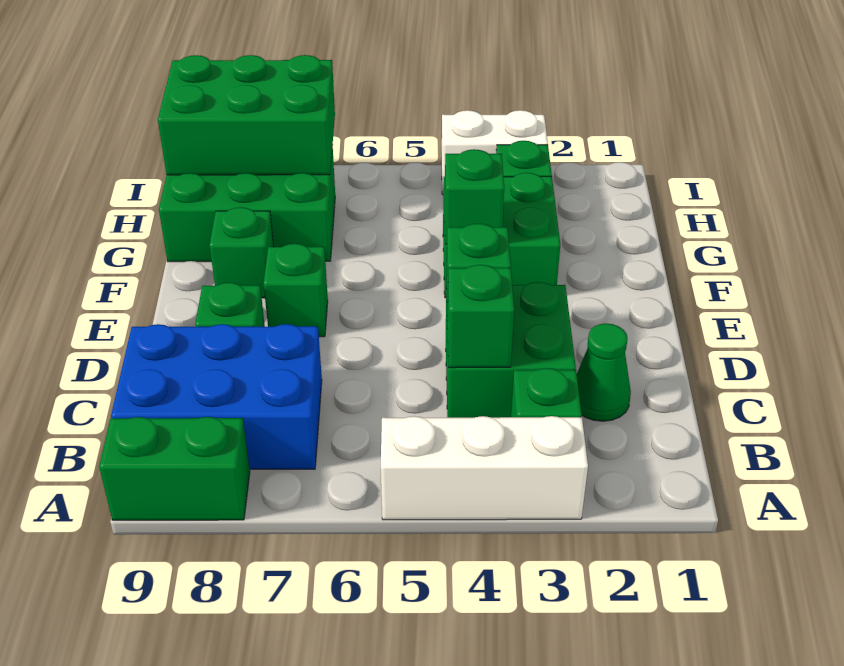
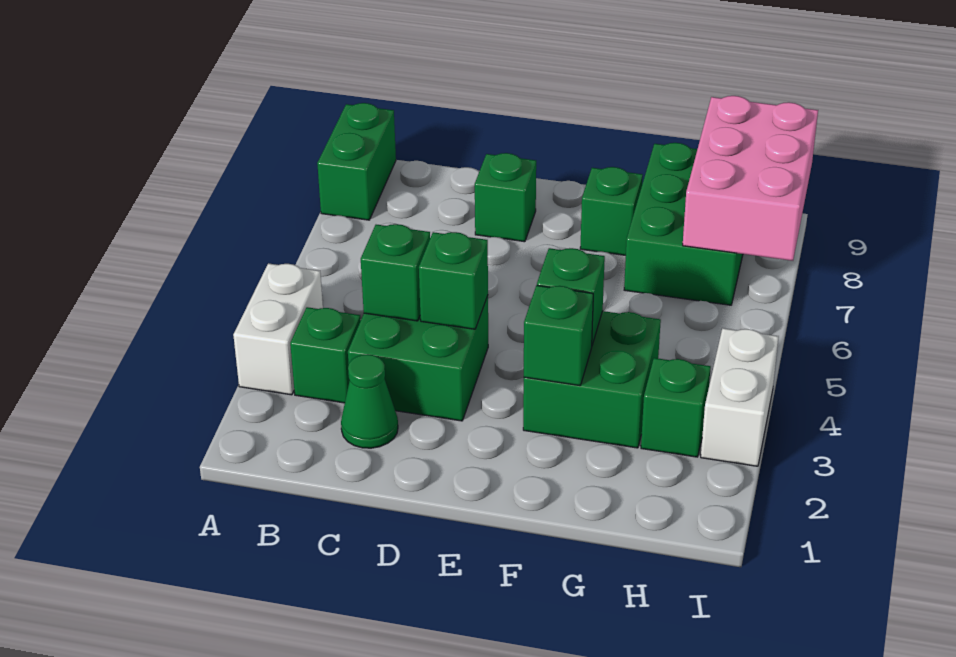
white 1x3 brick [381,416,588,520] -> white 1x2 brick [233,263,323,395]
blue 2x3 brick [111,324,322,469] -> none
green 1x1 brick [264,244,328,337] -> green 1x1 brick moved to [524,285,593,386]
green 2x3 brick [158,55,335,175] -> pink 2x3 brick [683,96,818,261]

